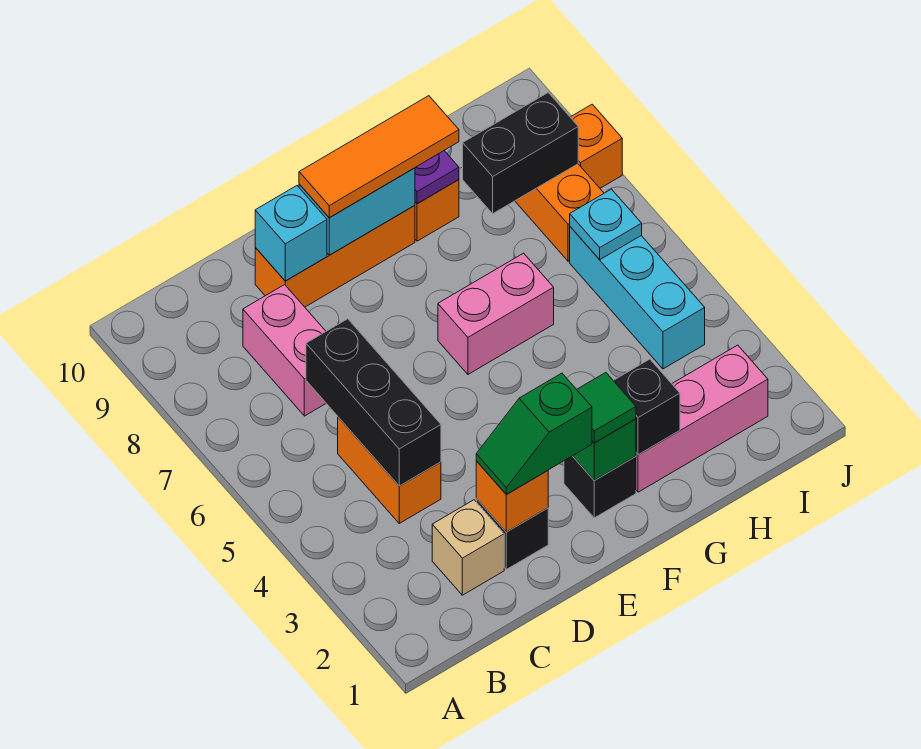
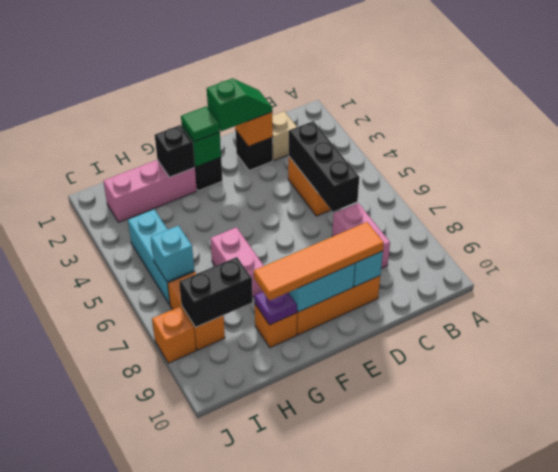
orange 1x3 tile [299,96,459,217] -> orange 1x4 tile [254,222,384,301]
pink 1x2 brick [438,253,554,374] -> pink 1x2 brick turned to [211,227,264,297]
cyan 1x1 plate [570,189,642,260] -> cyan 1x1 brick [151,226,194,282]

